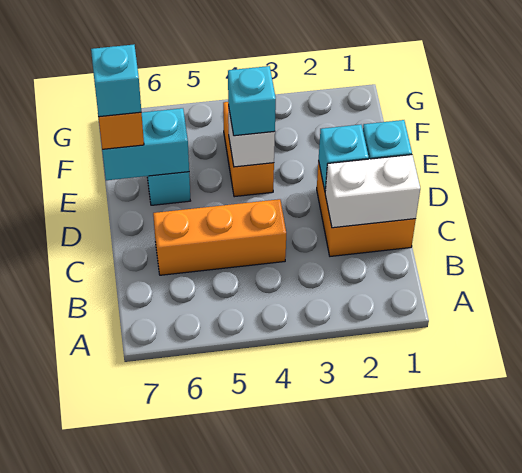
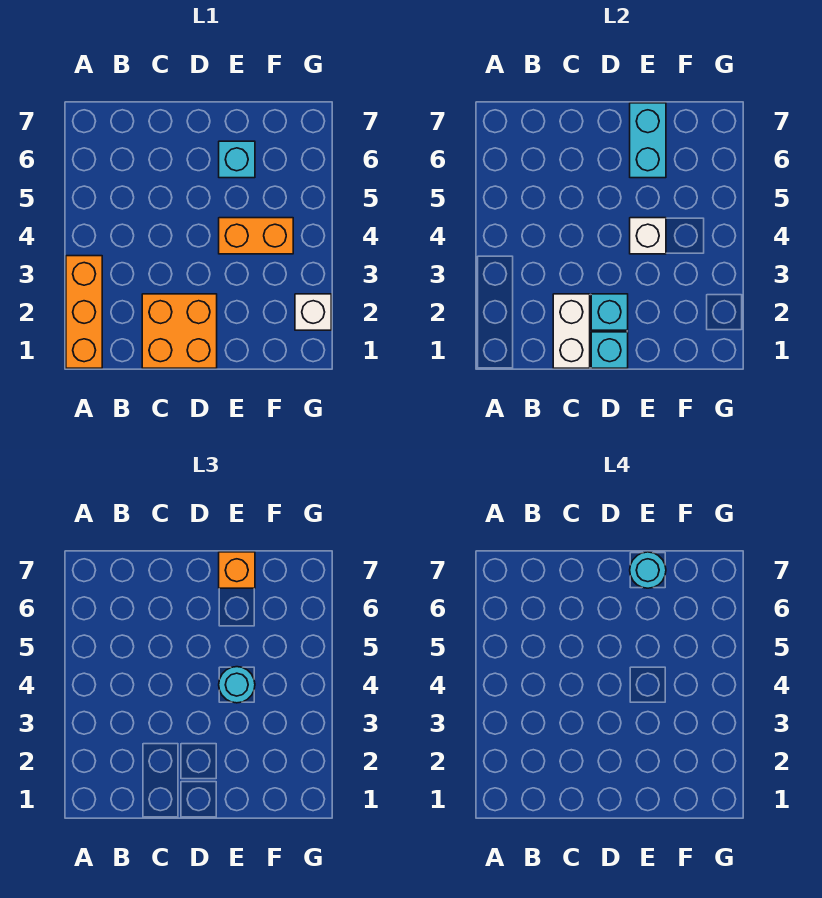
orange 1x3 brick [153,199,286,275] -> orange 1x3 brick moved to [66,256,102,368]
cyan 1x1 brick [228,66,276,136] -> cyan 1x1 round brick [219,667,255,703]
cyan 1x1 brick [91,45,141,117] -> cyan 1x1 round brick [630,552,666,588]
none -> white 1x1 brick [295,294,331,330]

